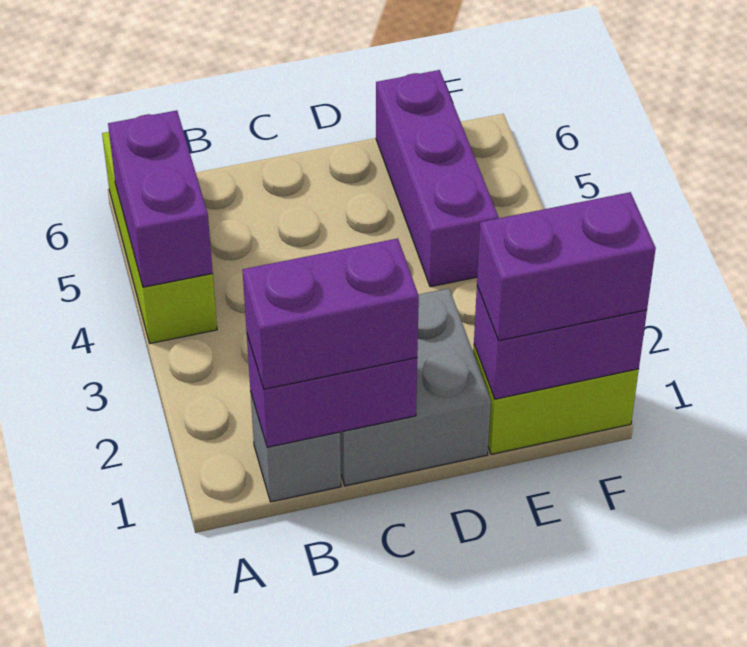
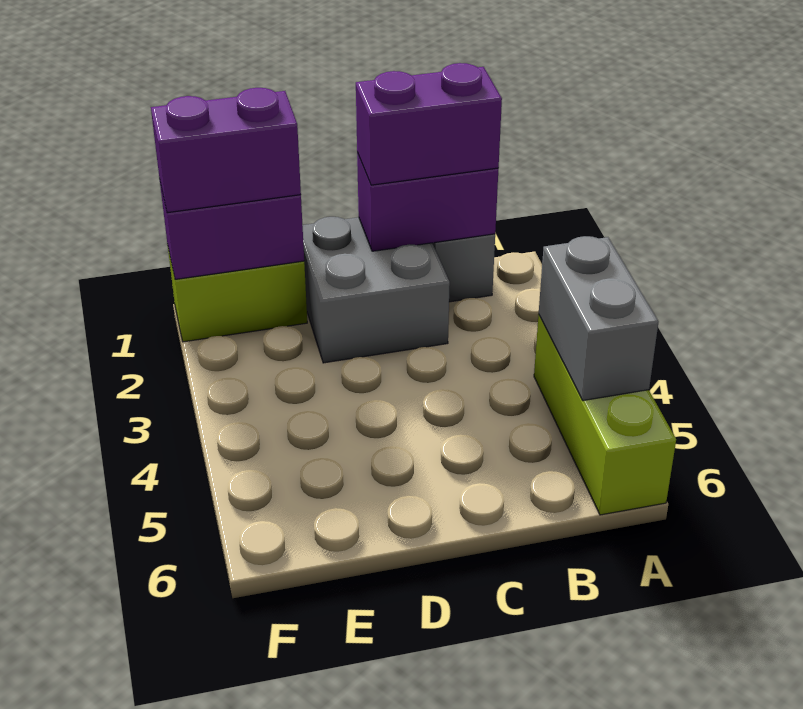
purple 1x2 brick [108,110,213,287] -> grey 1x2 brick [539,236,659,401]
purple 1x3 brick [376,70,499,287] -> none

